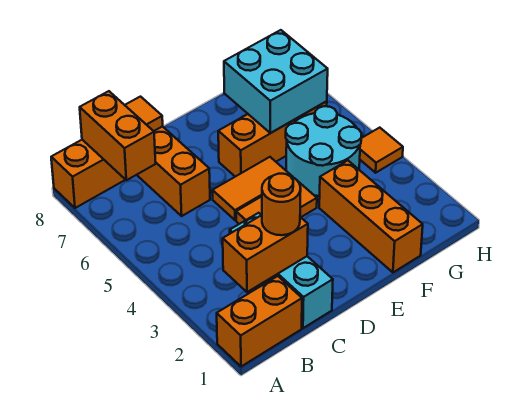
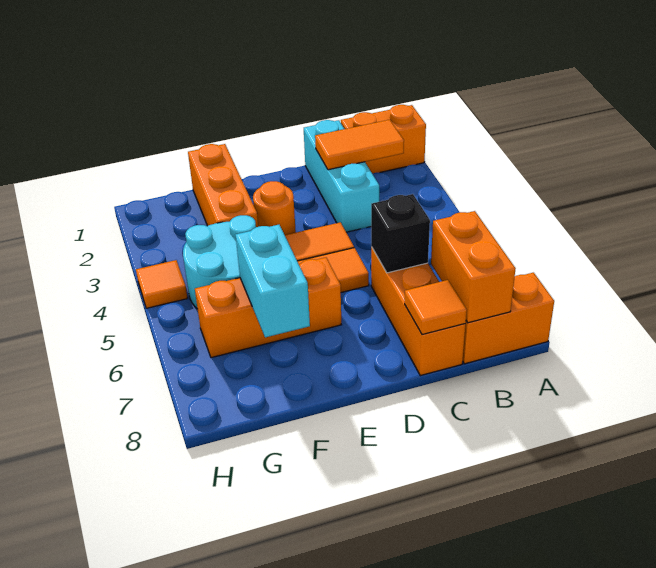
orange 1x2 brick [223,215,308,292] -> orange 1x2 tile [315,120,404,170]
orange 1x1 round brick [262,174,301,235] -> orange 1x1 round brick moved to [253,181,296,235]
none -> black 1x1 brick [371,194,430,273]
cyan 2x2 brick [224,30,328,133] -> cyan 1x2 brick [236,225,310,337]

